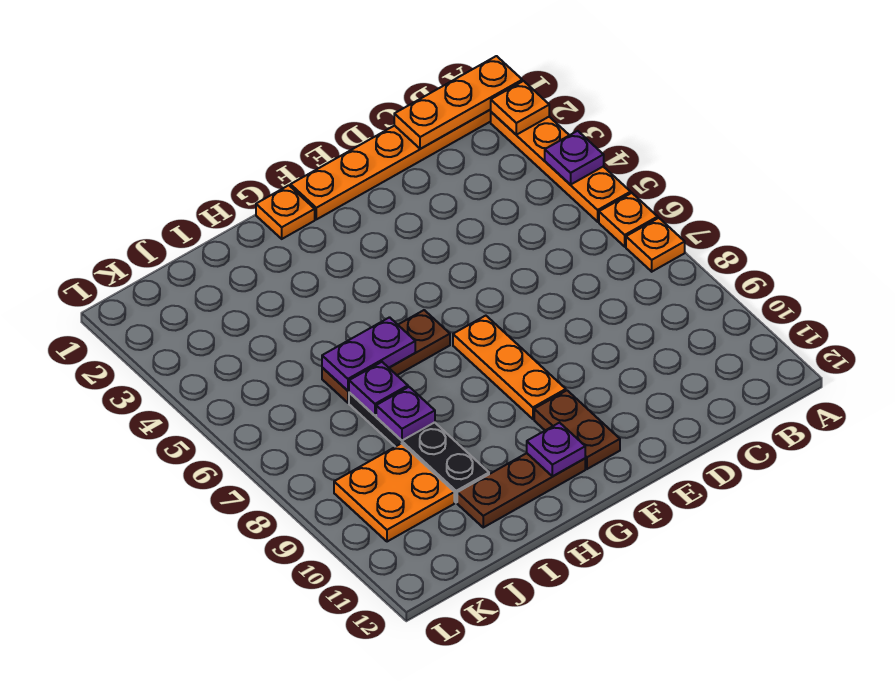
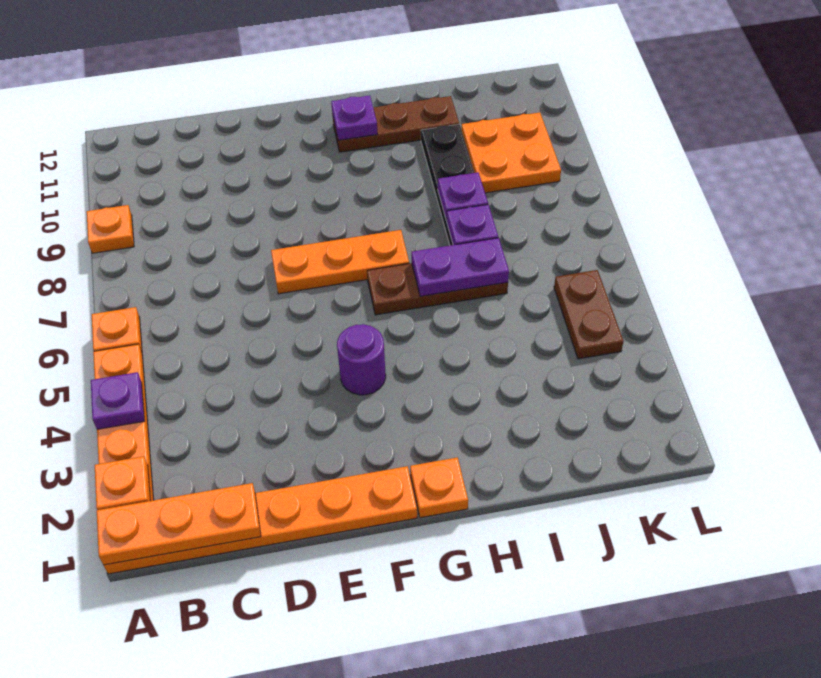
orange 1x1 plate [626,218,685,272] -> orange 1x1 plate moved to [87,205,134,253]
none -> purple 1x1 round brick [337,324,386,395]
orange 1x3 plate [453,316,566,419] -> orange 1x3 plate turned to [271,230,409,294]
brown 1x2 plate [534,391,620,469] -> brown 1x2 plate moved to [554,270,624,359]

